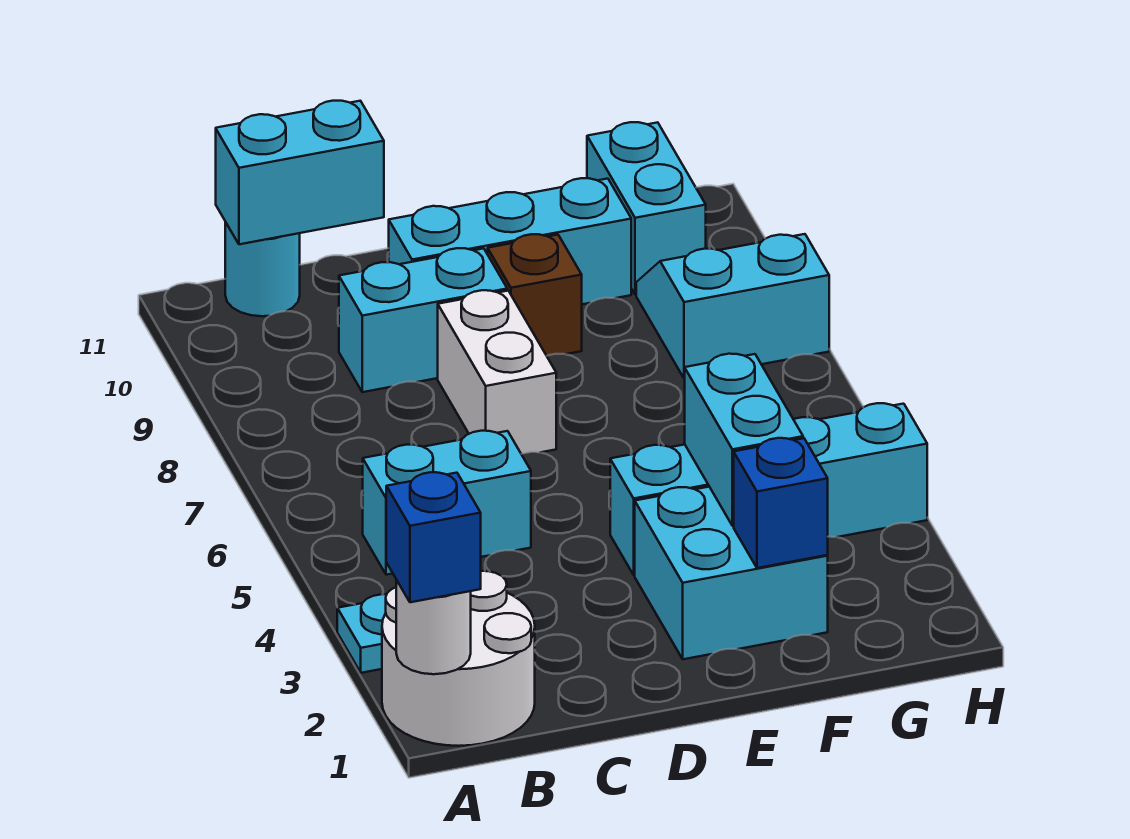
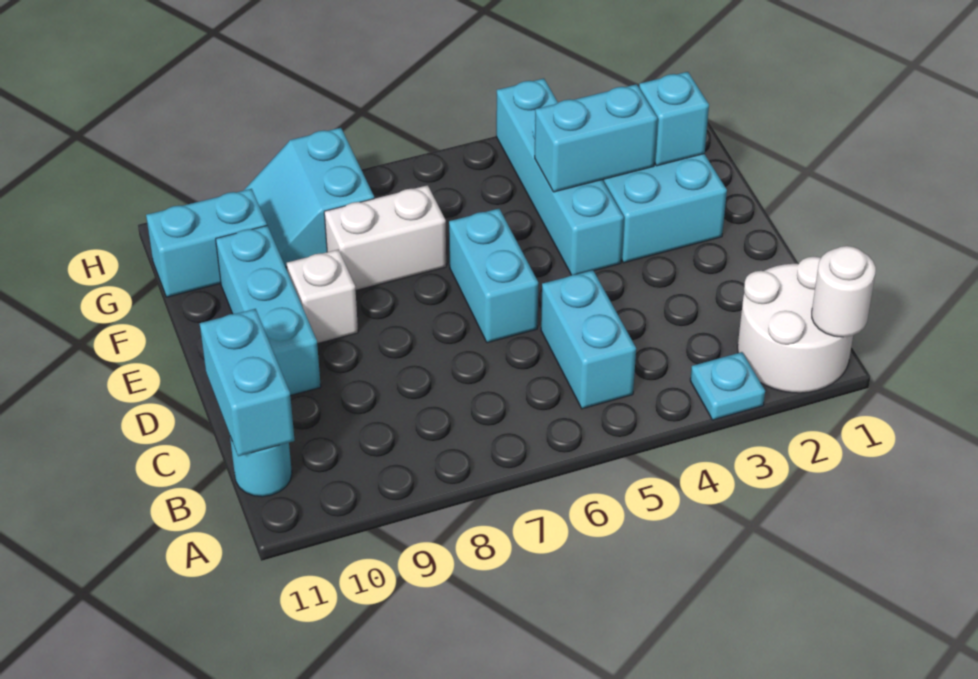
blue 1x1 brick [386,472,481,602] -> none
cyan 1x2 brick [339,248,507,392] -> cyan 1x2 brick moved to [449,209,538,343]
white 1x2 brick [438,290,556,454] -> white 1x2 brick moved to [324,185,446,290]
brown 1x1 brick [488,234,582,356] -> white 1x1 brick [287,249,358,344]
blue 1x1 brick [734,438,828,568] -> cyan 1x1 brick [639,72,709,166]

